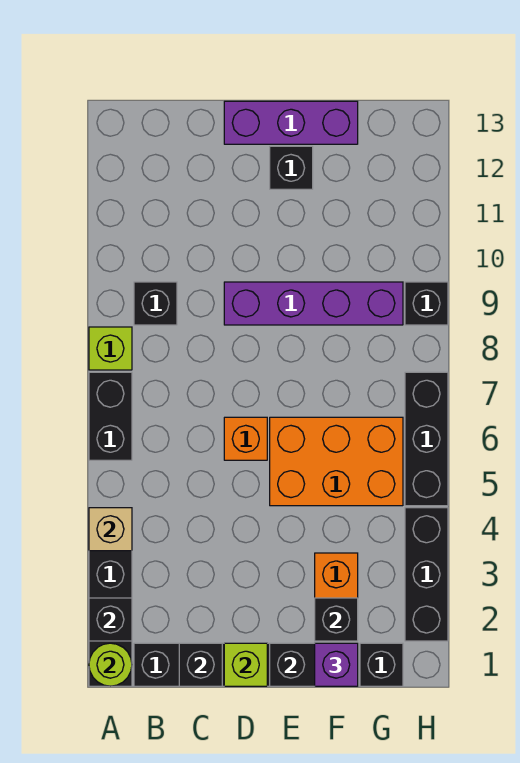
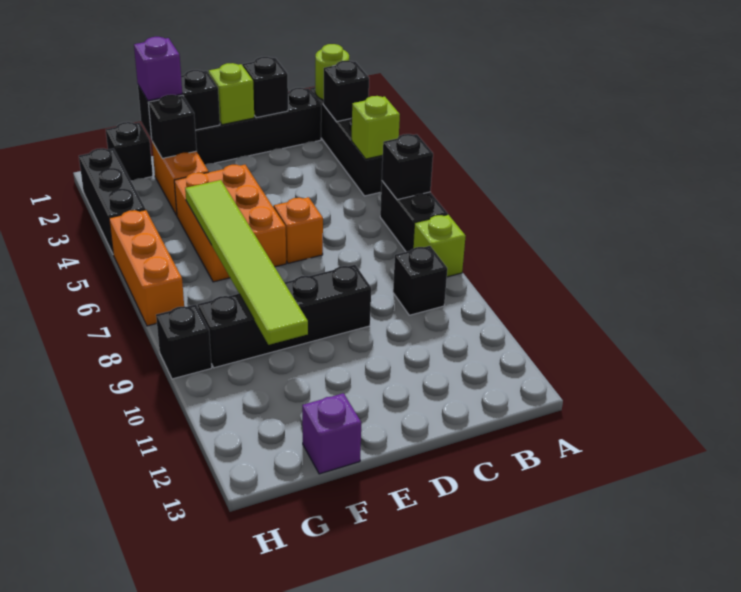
tan 1x1 brick [89,508,132,551] -> lime 1x1 brick [352,96,400,159]
purple 1x4 brick [224,282,403,325] -> black 1x4 brick [198,265,371,368]
purple 1x3 brick [224,101,358,144] -> purple 1x1 brick [302,393,361,474]
orange 2x3 brick [270,417,403,506] -> orange 2x3 brick turned to [174,165,286,282]
black 1x1 brick [270,146,313,189] -> black 1x1 brick moved to [382,134,433,200]
none -> lime 1x6 tile [185,180,308,345]
black 1x3 brick [405,372,448,506] -> orange 1x3 brick [109,210,184,326]

